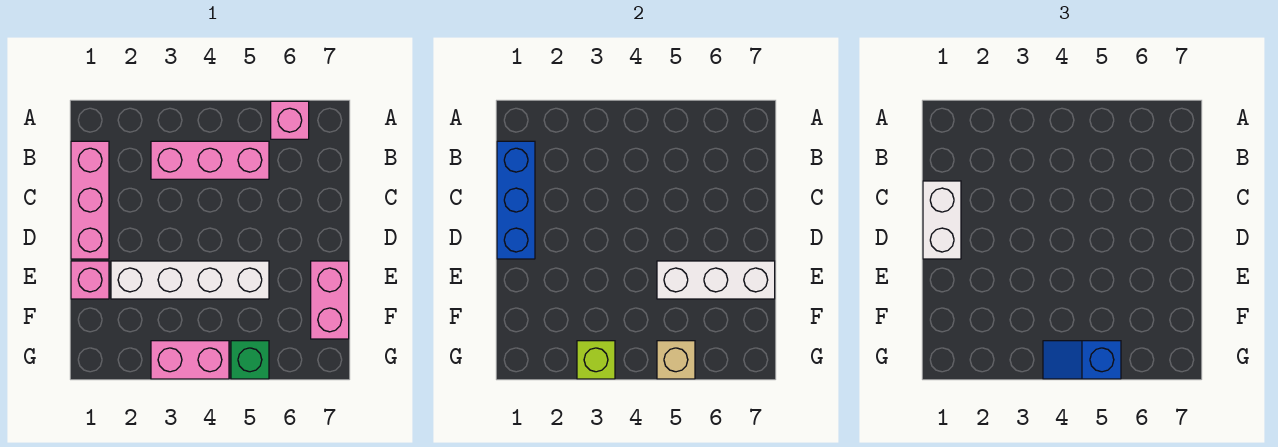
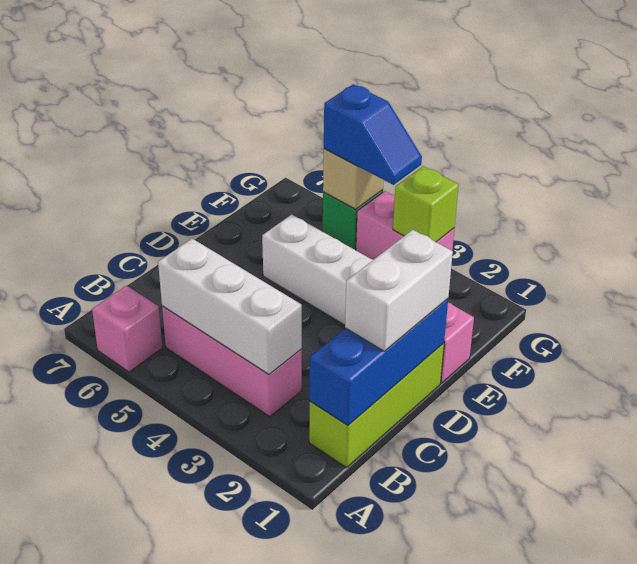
pink 1x3 brick [71,141,109,259] -> lime 1x3 brick [309,343,444,468]
white 1x3 brick [657,261,775,299] -> white 1x3 brick moved to [158,239,302,374]
pink 1x2 brick [311,261,349,339] -> none

